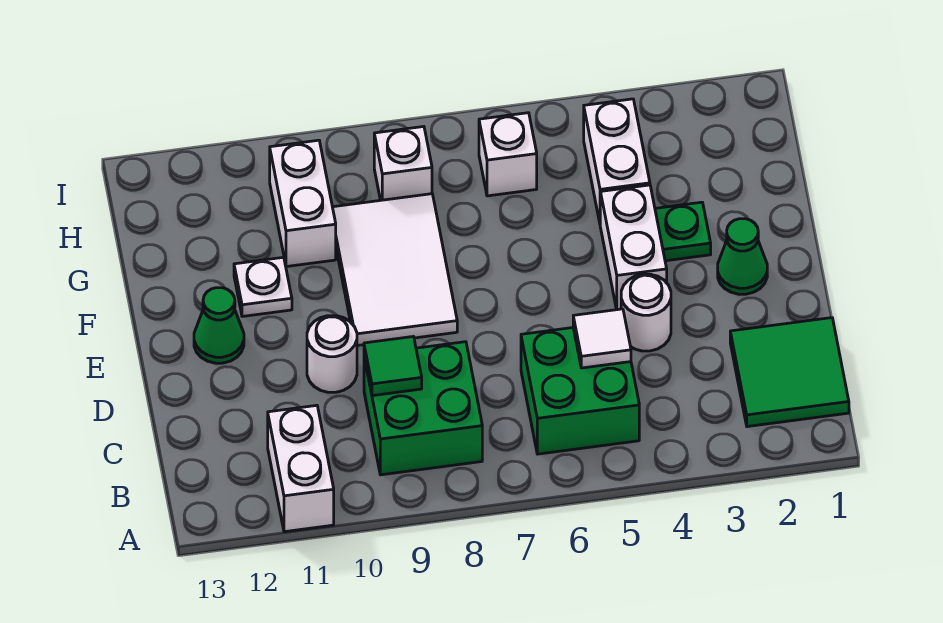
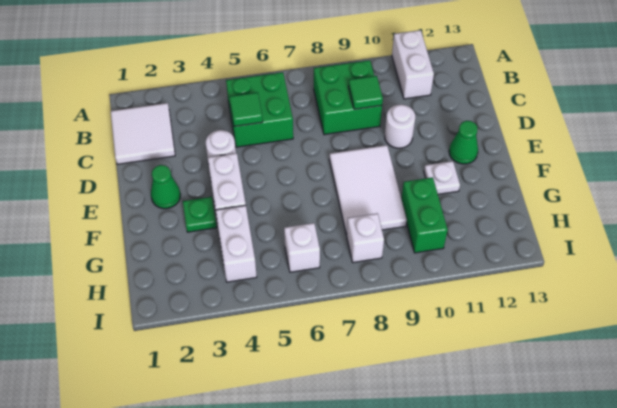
green 2x2 tile [730,318,849,427] -> white 2x2 tile [111,103,175,164]
white 1x1 tile [573,309,631,368] -> green 1x1 tile [229,92,263,126]
white 1x2 brick [270,140,336,267] -> green 1x2 brick [401,177,448,253]

